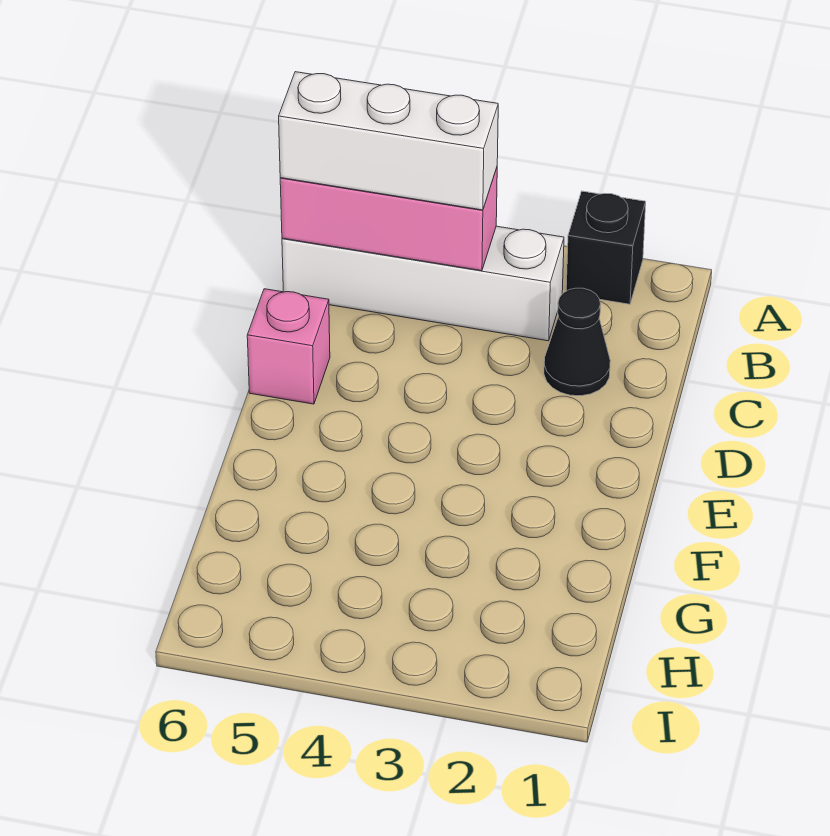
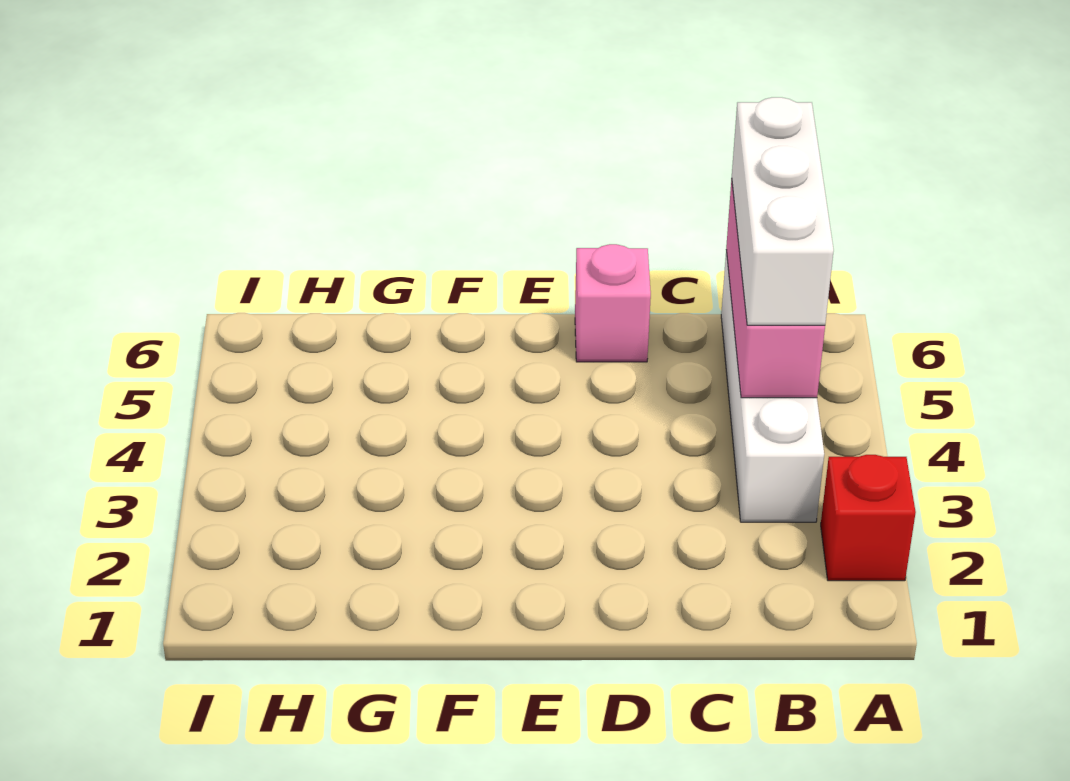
black 1x1 brick [566,191,646,304] -> red 1x1 brick [821,455,916,581]
black 1x1 cone [544,288,610,396] -> none

